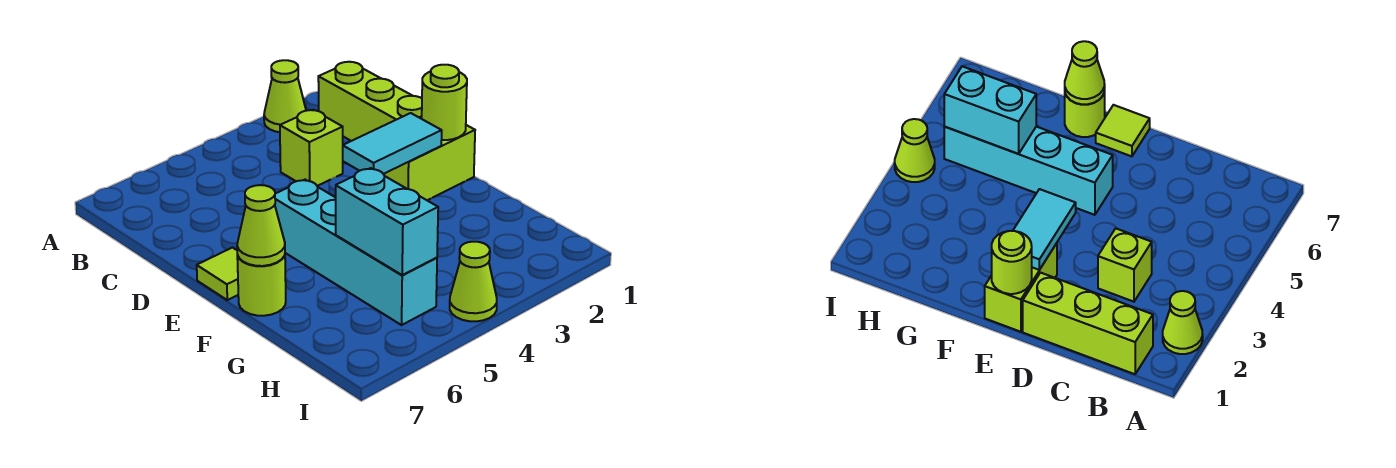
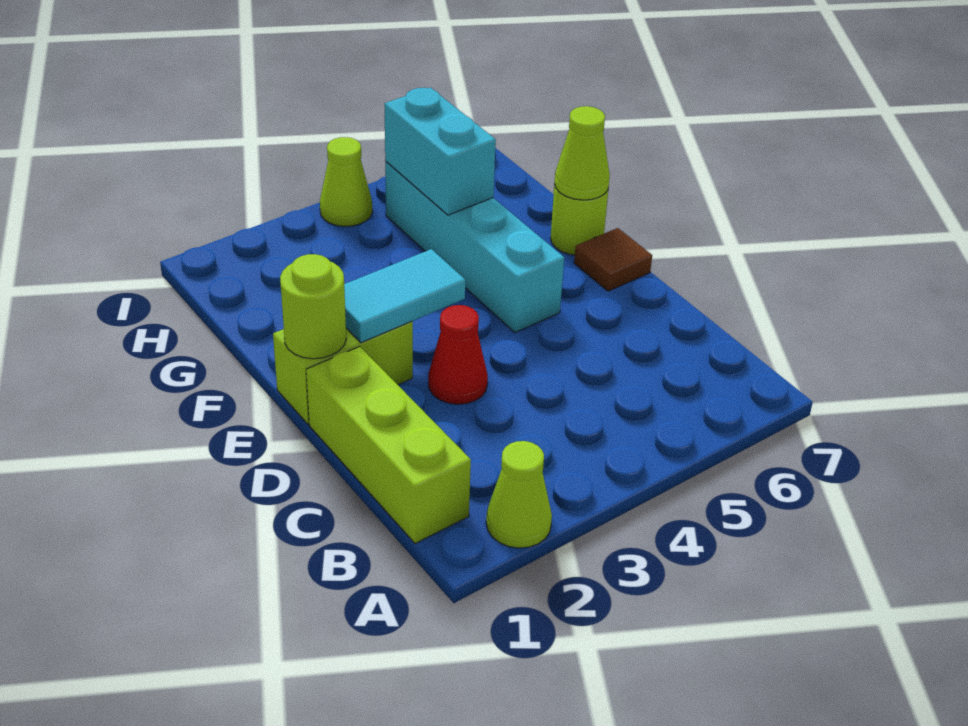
lime 1x1 brick [280,110,343,186] -> none
none -> red 1x1 cone [428,305,488,404]
lime 1x1 tile [197,248,238,300] -> brown 1x1 tile [574,228,652,291]

